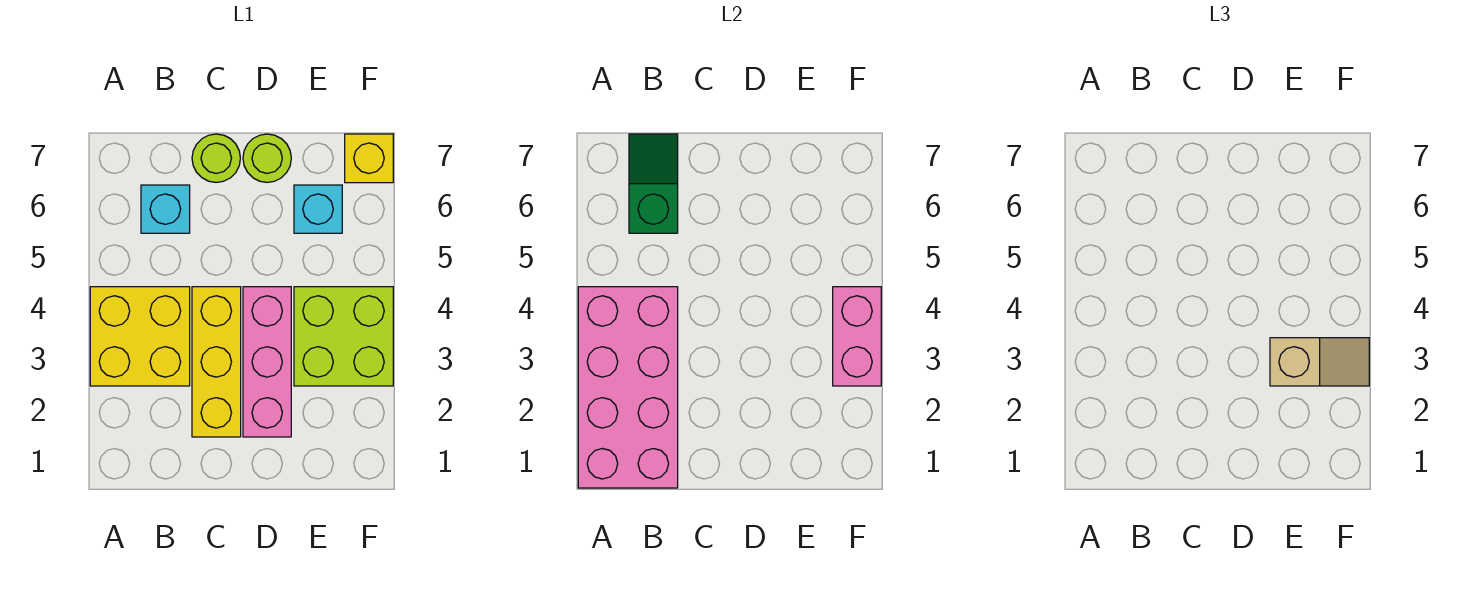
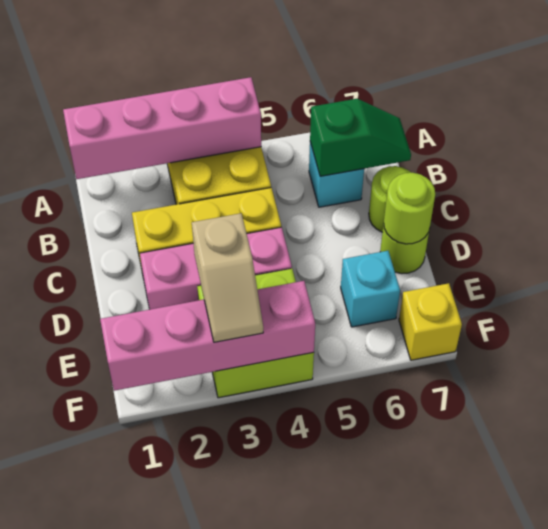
pink 2x4 brick [578,287,678,488] -> pink 1x4 brick [63,77,261,179]
none -> lime 1x1 round brick [384,173,435,244]
pink 1x2 brick [833,287,881,386] -> pink 1x4 brick [100,281,315,391]

